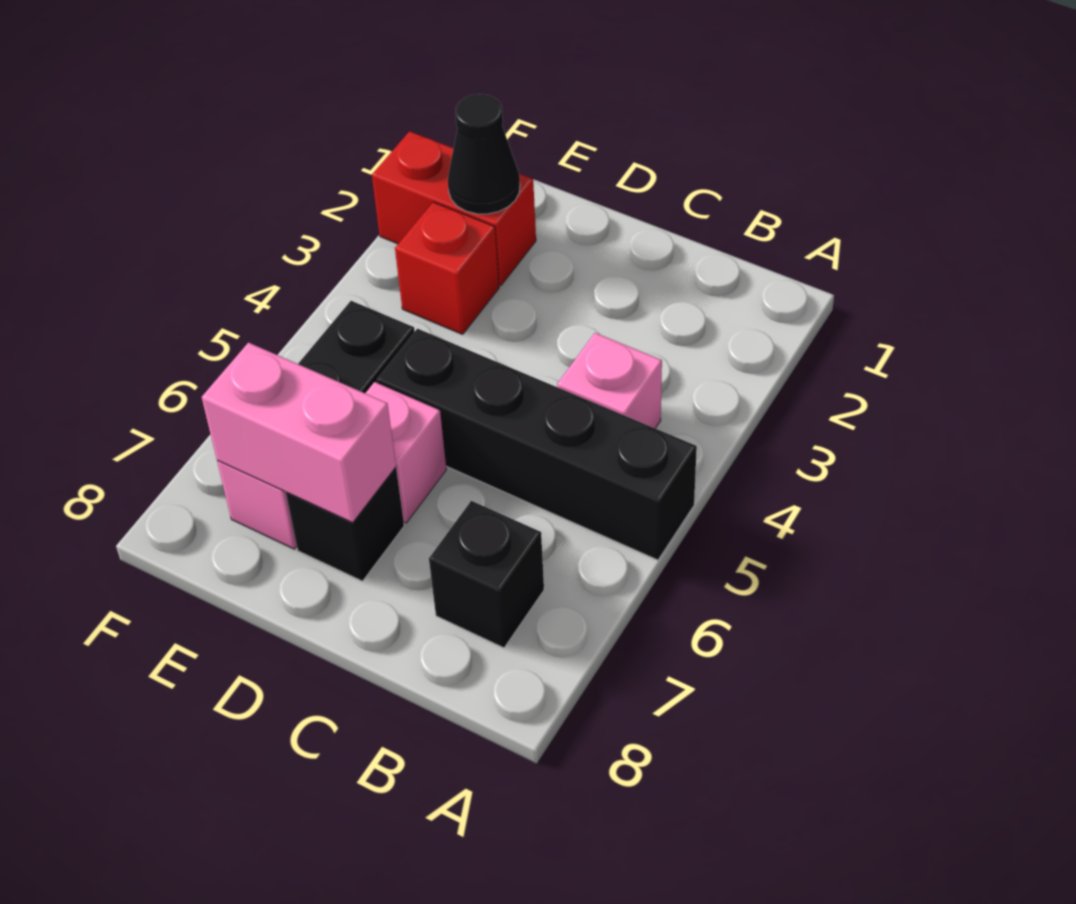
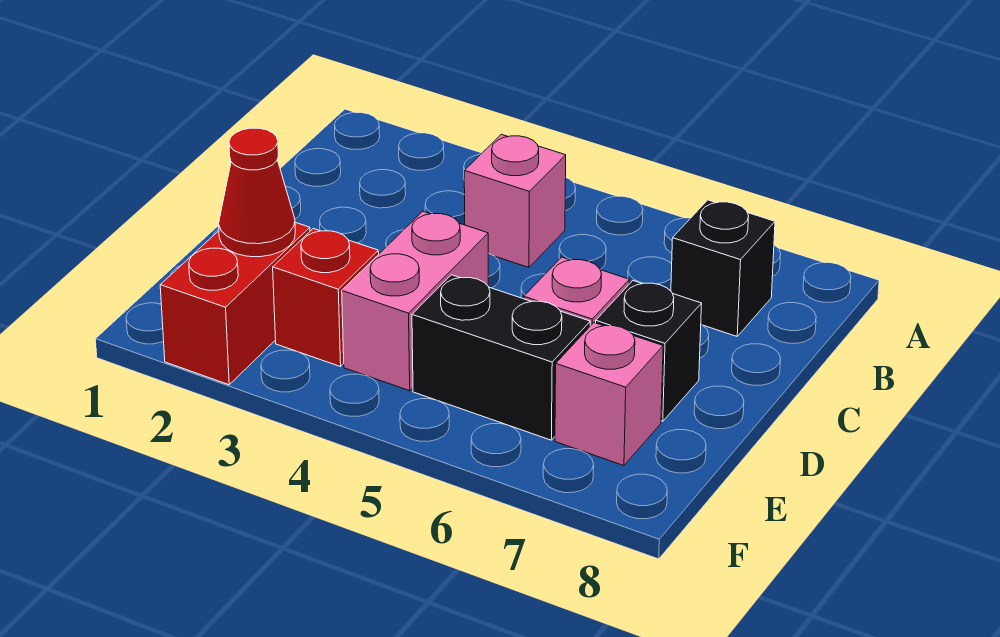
black 1x4 brick [377,329,697,560] -> none
pink 1x2 brick [202,343,396,523] -> pink 1x2 brick moved to [342,211,488,391]
black 1x1 cone [448,94,520,214] -> red 1x1 cone [219,128,295,257]

